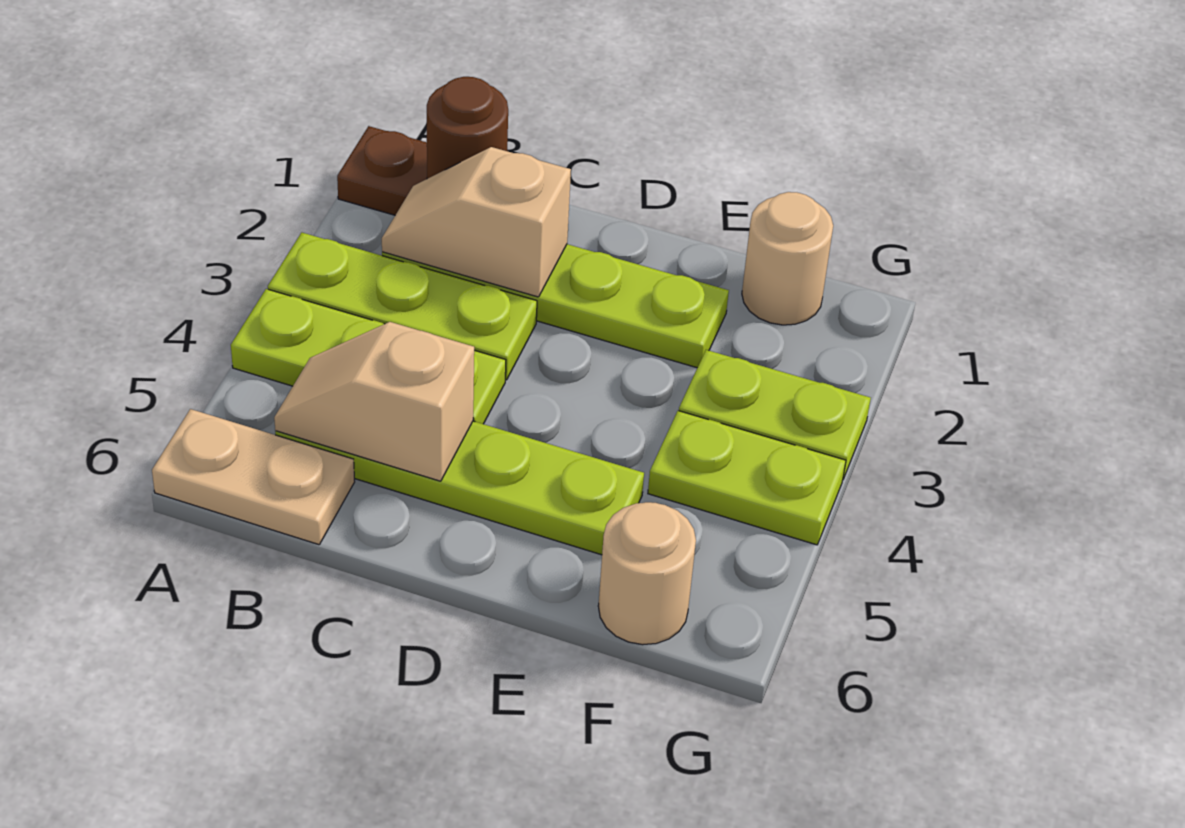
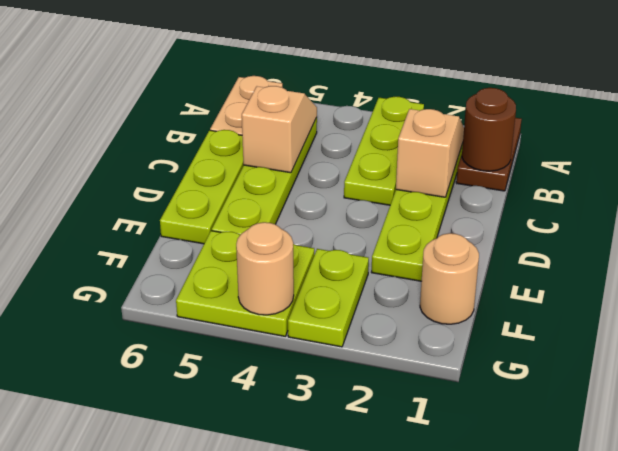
lime 1x3 plate [231,289,506,424] -> lime 1x3 plate moved to [160,130,244,244]
lime 1x2 plate [648,411,846,545] -> lime 2x2 plate [176,231,314,336]
tan 1x1 round brick [598,502,696,645] -> tan 1x1 round brick moved to [236,222,294,315]

